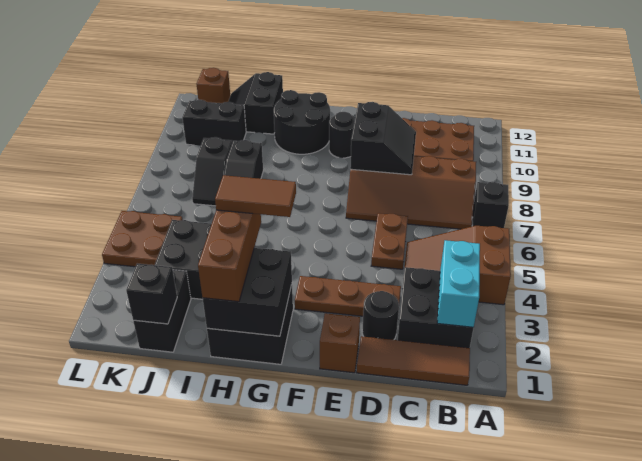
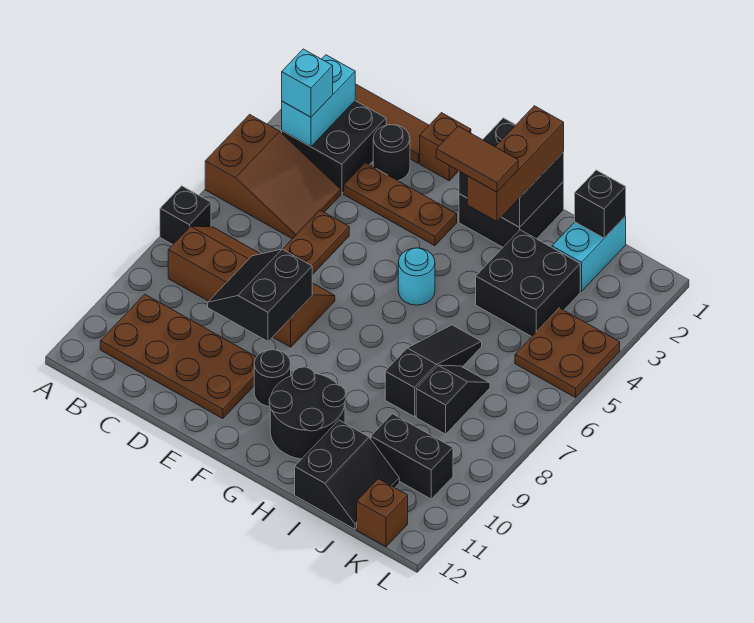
none -> cyan 1x1 brick [282,49,333,117]
none -> cyan 1x1 round brick [398,248,435,305]
black 1x2 brick [133,270,191,352] -> cyan 1x2 brick [552,216,626,291]

